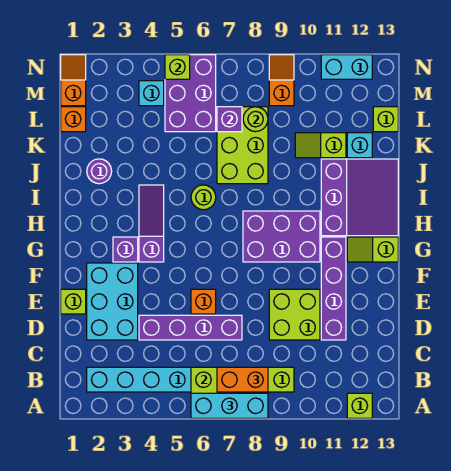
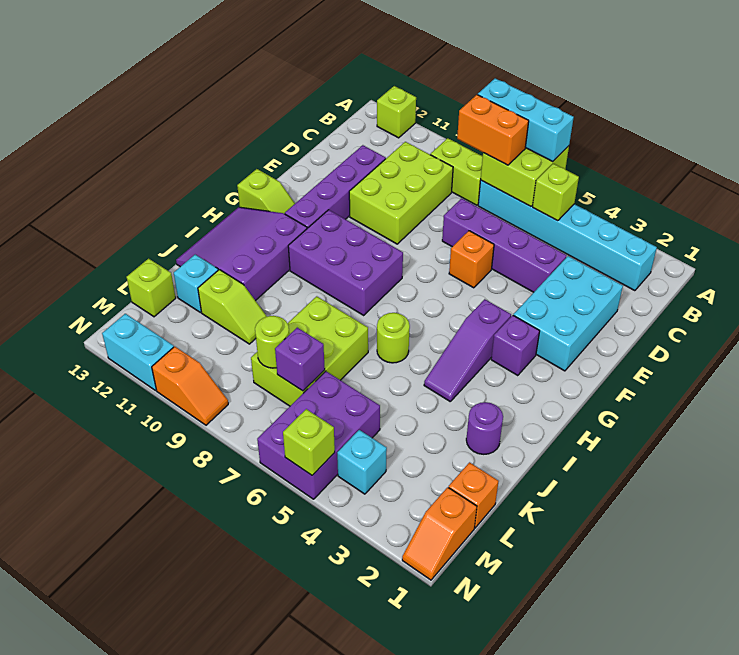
lime 2x2 brick [269,289,320,340] -> lime 2x3 brick [349,142,453,244]
lime 1x1 brick [61,289,86,314] -> lime 1x1 brick moved to [533,164,579,221]
orange 1x2 slope [269,55,294,106] -> orange 1x2 slope turned to [152,346,228,425]

